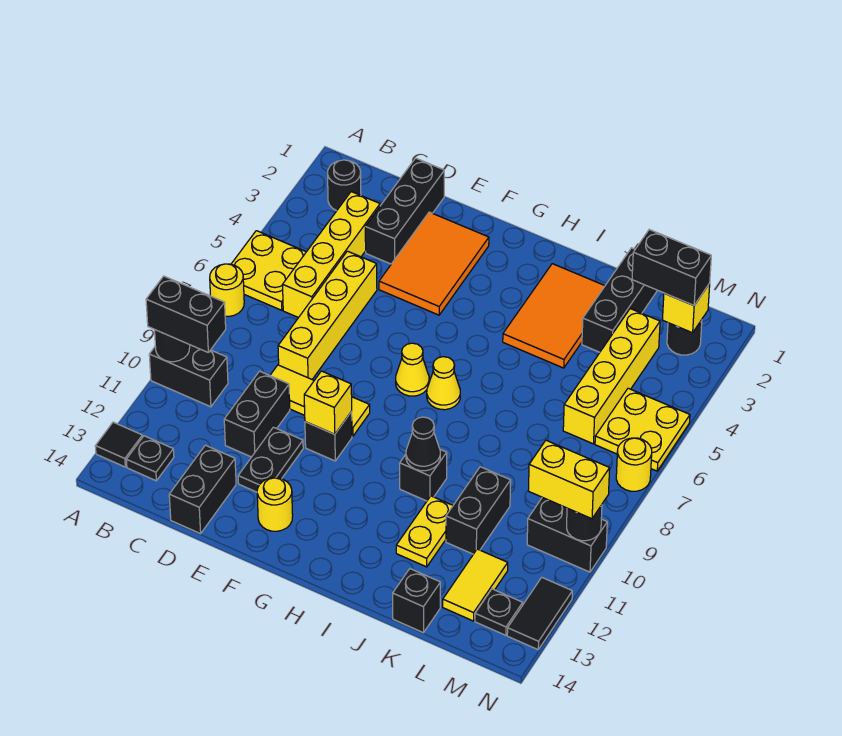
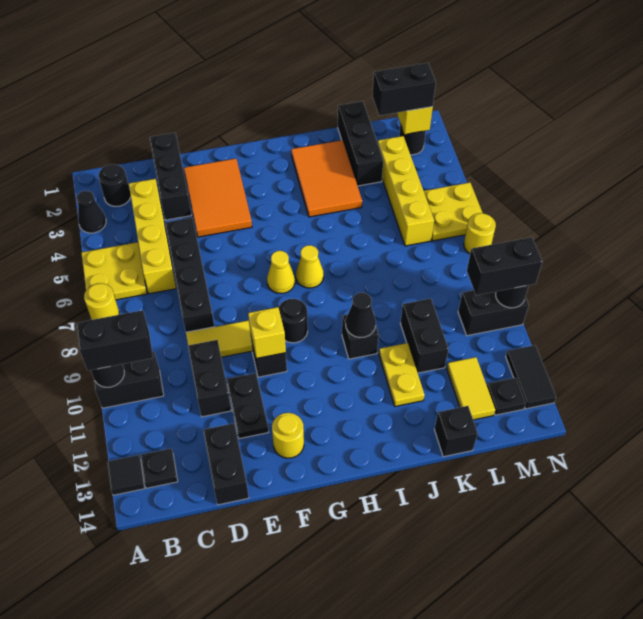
none -> black 1x1 cone [76,191,106,233]
yellow 1x4 brick [278,251,377,379] -> black 1x4 brick [165,218,214,332]
none -> black 1x1 round brick [279,299,308,343]
yellow 1x2 brick [529,440,610,519] -> black 1x2 brick [467,237,542,295]

